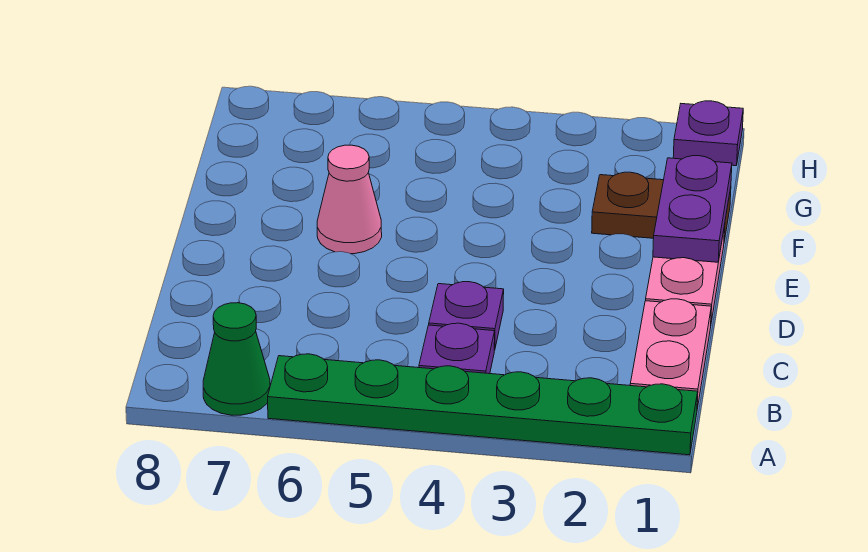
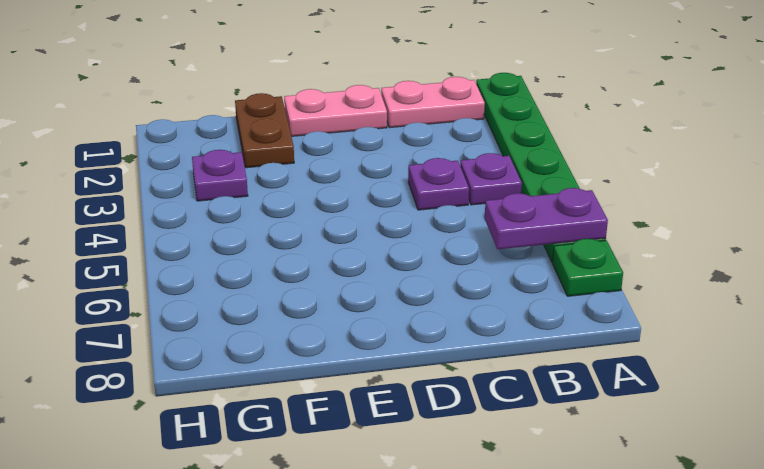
green 1x1 cone [203,303,270,415] -> green 1x1 plate [552,239,623,296]
purple 1x2 plate [653,156,732,262] -> purple 1x2 plate moved to [485,188,608,249]
pink 1x1 cone [317,145,382,254] -> none
purple 1x1 plate [673,101,743,166] -> purple 1x1 plate moved to [192,150,248,201]

